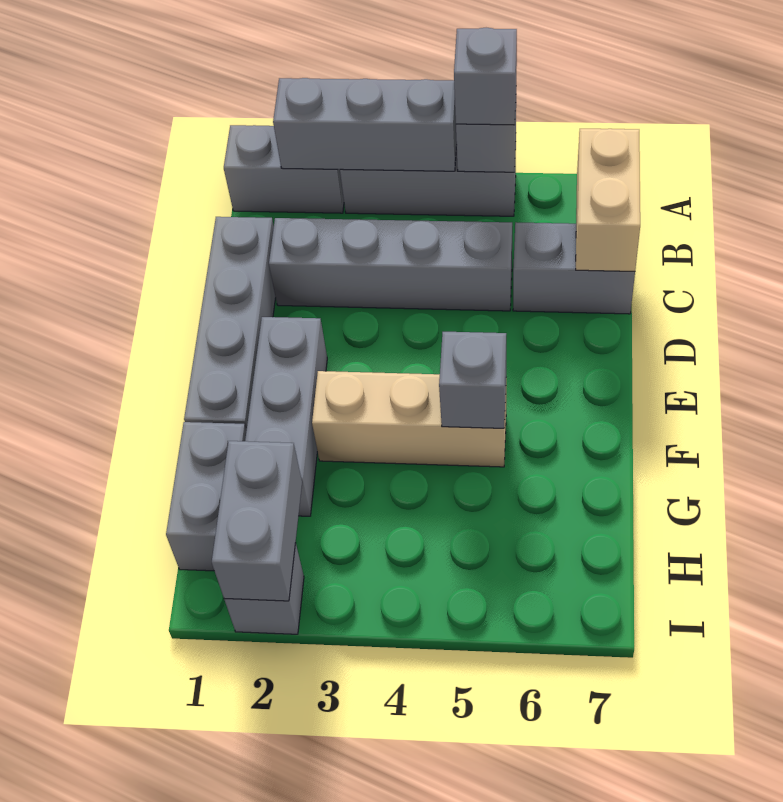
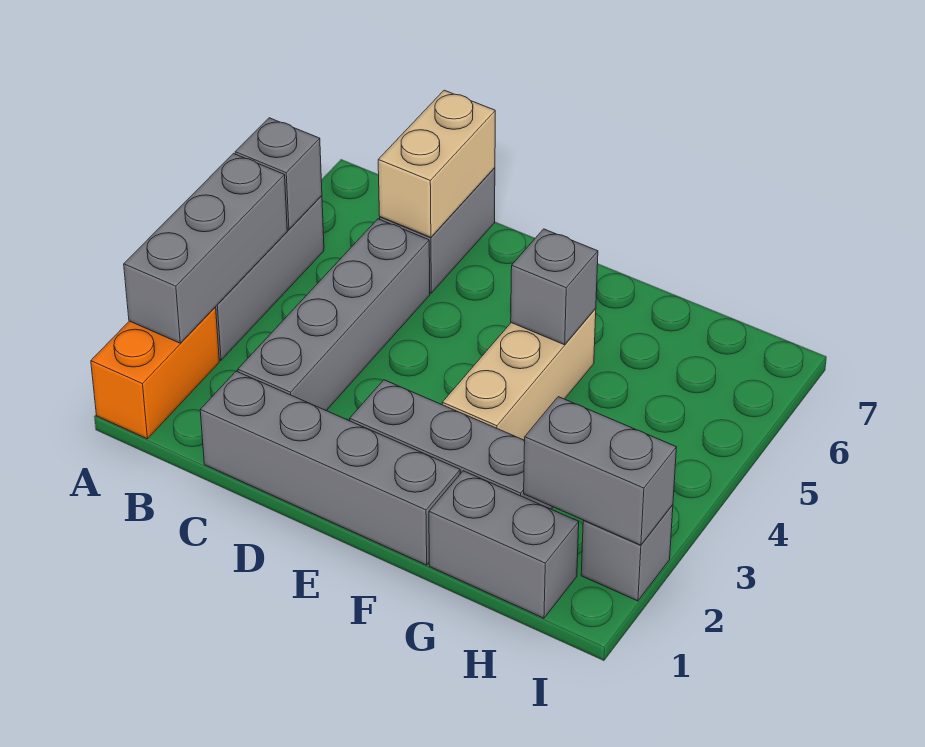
grey 1x2 brick [224,125,344,213] -> orange 1x2 brick [91,307,219,439]
grey 1x1 brick [454,28,517,125] -> none
tan 1x2 brick [576,129,640,271] -> tan 1x2 brick turned to [378,90,495,237]

